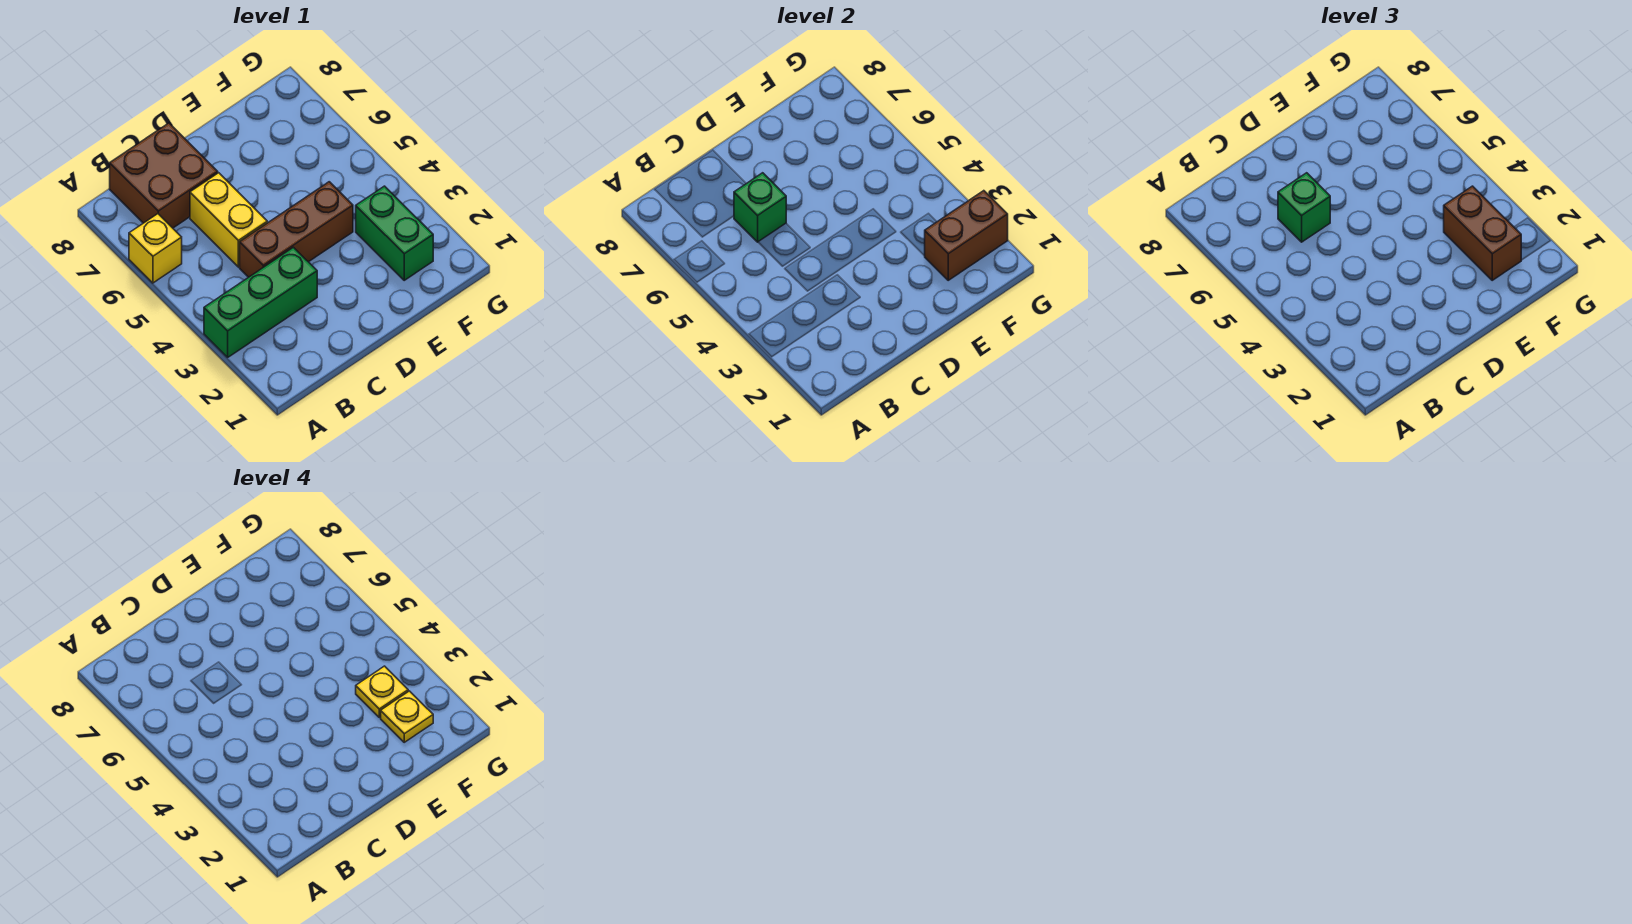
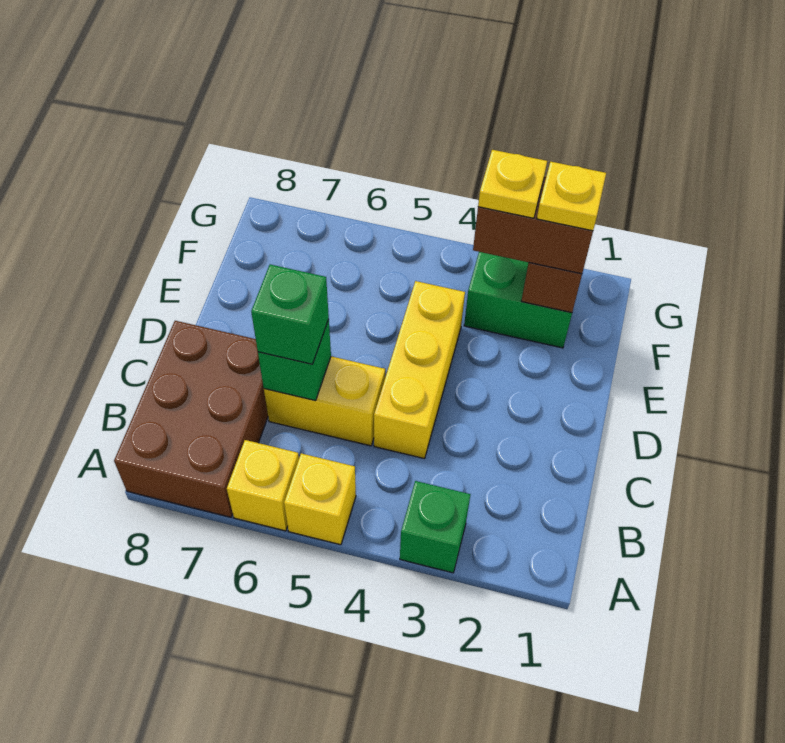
green 1x3 brick [204,247,317,357] -> green 1x1 brick [400,481,471,573]
none -> yellow 1x1 brick [284,453,356,545]
brown 2x2 brick [110,123,218,228] -> brown 2x3 brick [114,321,268,517]
brown 1x3 brick [240,182,353,277] -> yellow 1x3 brick [374,281,465,459]

